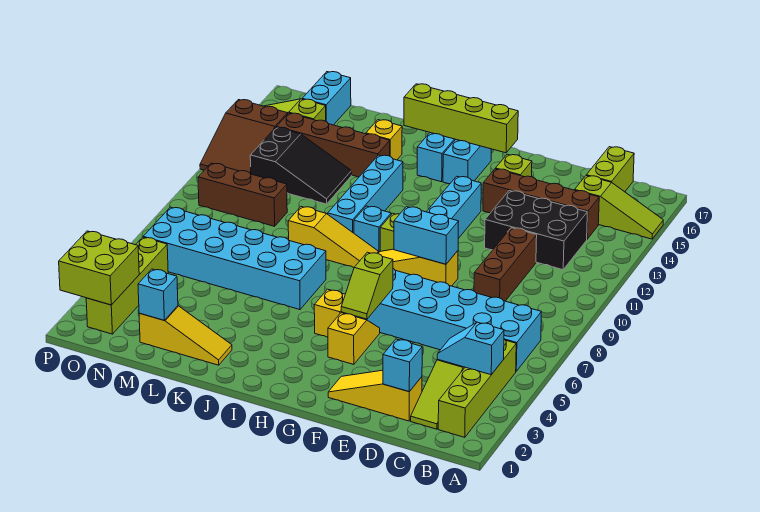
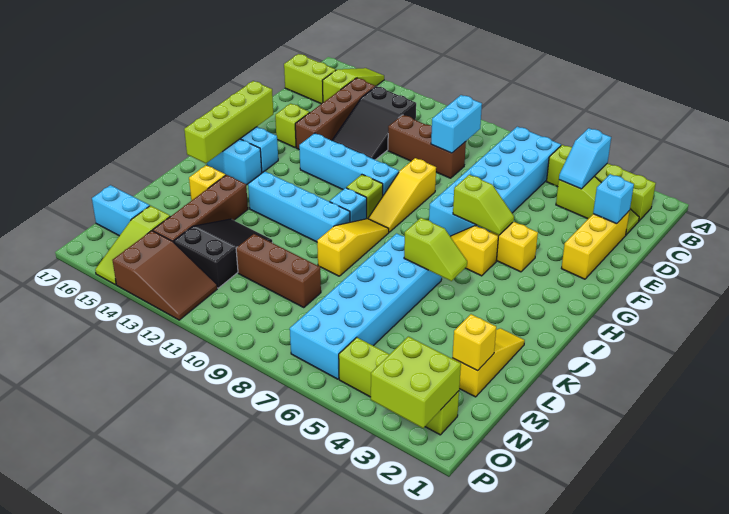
black 2x3 brick [485,191,587,270] -> black 2x3 slope [332,86,416,160]
yellow 1x3 slope [328,370,422,421] -> yellow 1x3 brick [561,211,629,279]
cyan 1x2 brick [394,207,459,264] -> cyan 1x2 brick moved to [431,95,482,153]
none -> lime 1x2 slope [404,218,467,281]
cyan 1x1 brick [138,269,178,320] -> yellow 1x1 brick [452,314,496,371]
brown 1x3 brick [198,163,287,226] -> brown 1x3 brick turned to [236,234,321,308]

